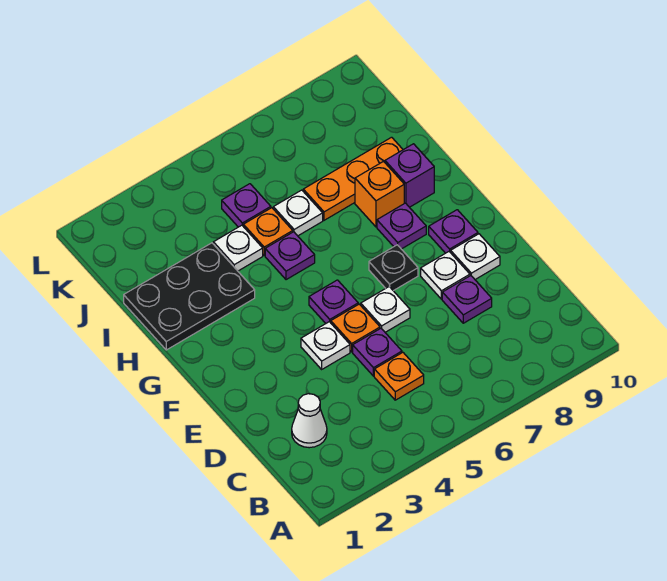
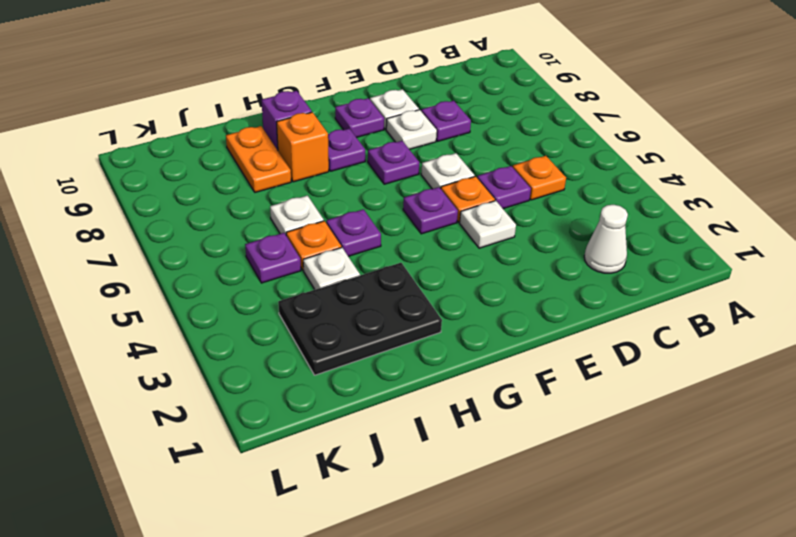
black 1x1 plate [369,245,418,291] -> purple 1x1 plate [368,141,419,184]
black 2x3 plate [124,243,255,350] -> black 2x3 plate turned to [278,263,442,375]
orange 1x3 plate [303,137,403,220] -> orange 1x2 plate [226,126,291,192]

